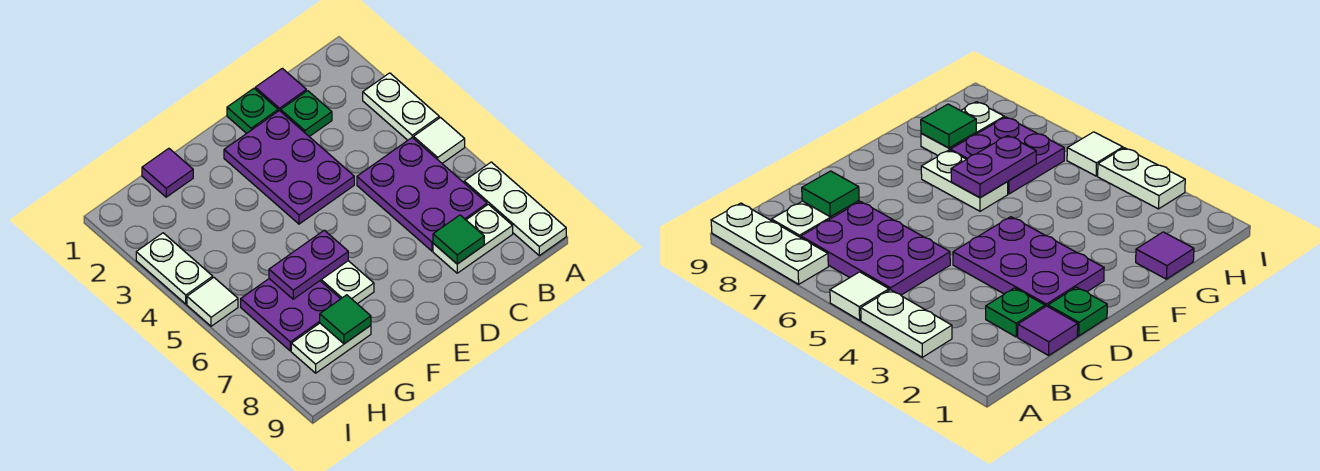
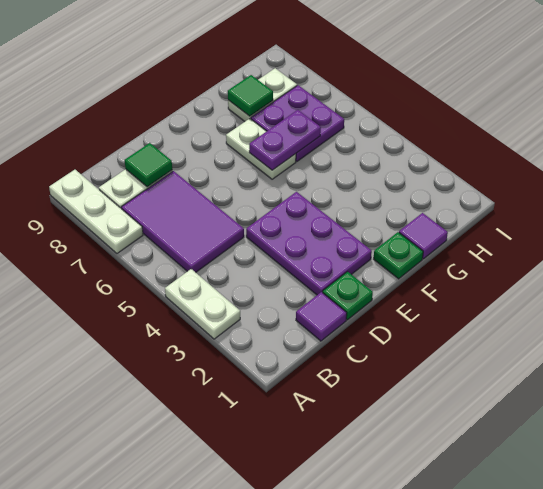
white 1x1 tile [414,118,465,163] -> none
purple 2x3 plate [357,138,487,251] -> purple 2x3 tile [121,171,244,272]
green 1x1 plate [281,91,332,137] -> green 1x1 plate moved to [374,232,423,279]
white 1x2 plate [136,233,213,304] -> none
white 1x1 tile [187,278,238,326] -> none

